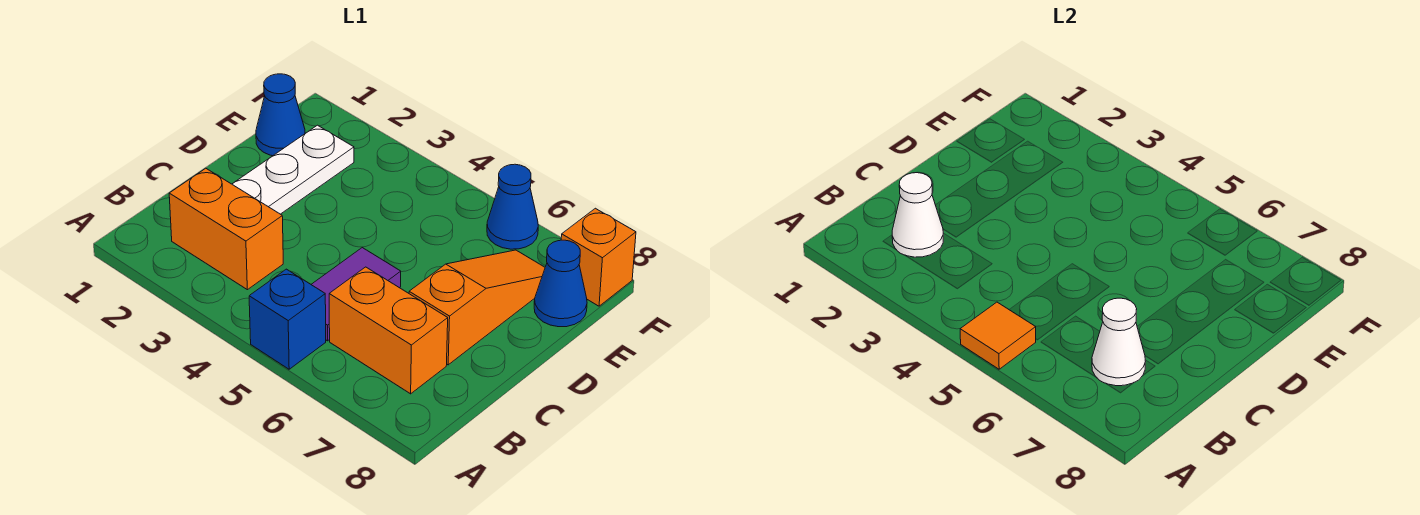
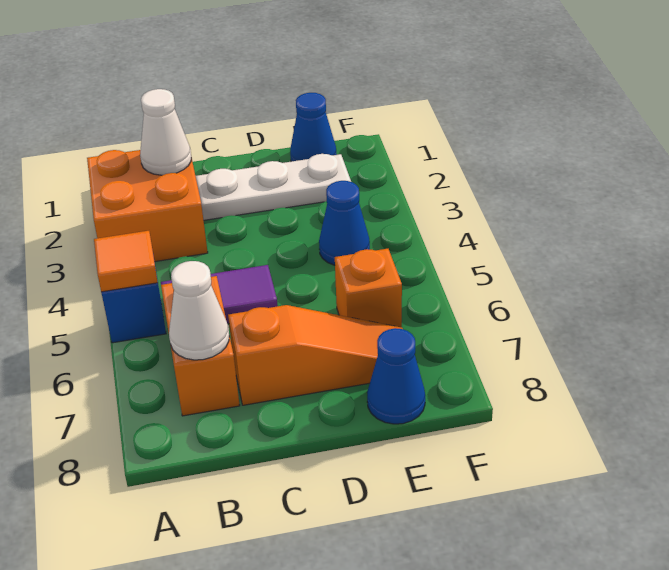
orange 1x2 brick [169,168,283,290] -> orange 2x2 brick [87,150,208,262]
blue 1x1 cone [487,164,538,249] -> blue 1x1 cone moved to [319,181,370,265]
orange 1x1 brick [561,208,636,306] -> orange 1x1 brick moved to [335,249,402,327]

